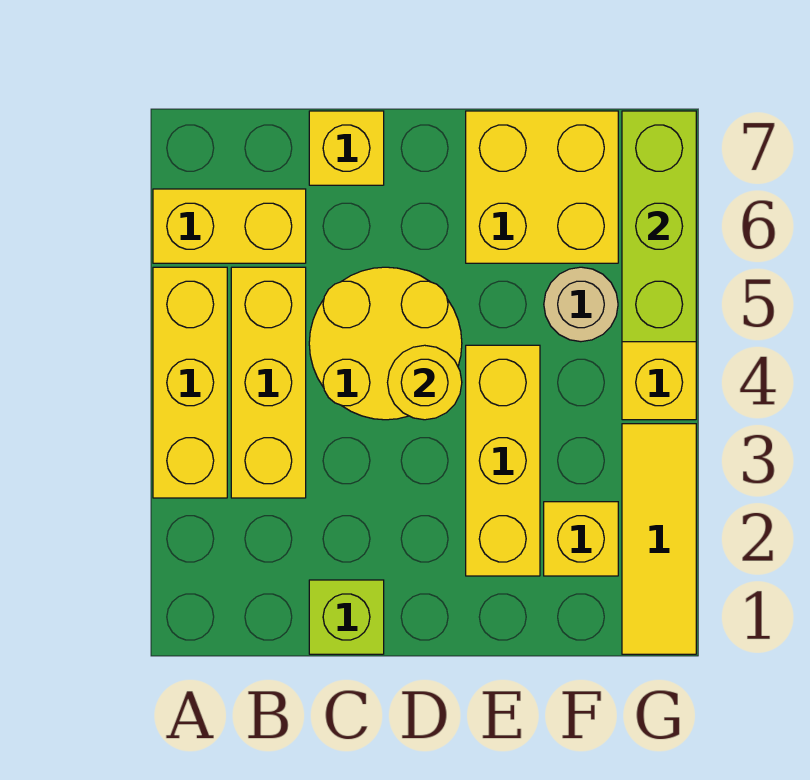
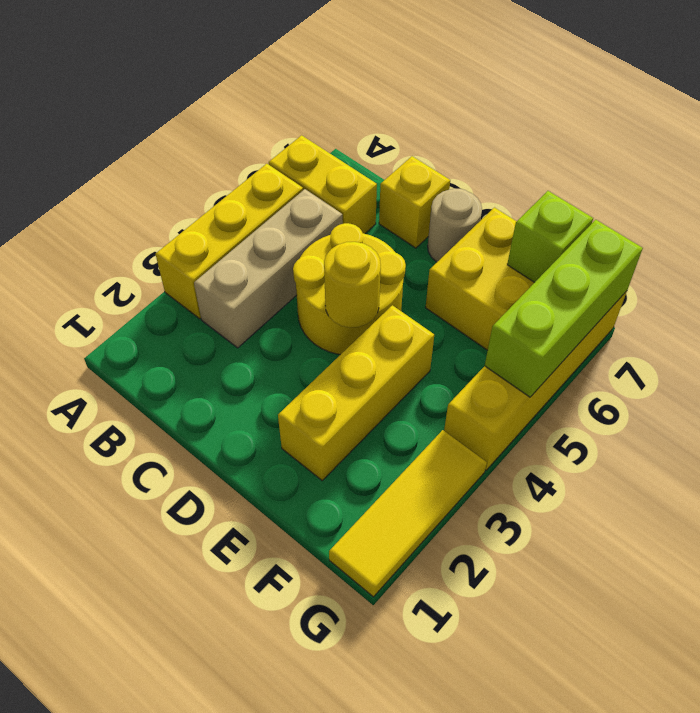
yellow 1x3 brick [231,267,306,498] -> tan 1x3 brick [194,189,343,348]
lime 1x1 brick [309,580,384,654] -> lime 1x1 brick moved to [507,191,593,282]
yellow 1x1 brick [544,502,618,576] -> none
tan 1x1 round brick [544,267,618,342] -> tan 1x1 round brick moved to [428,188,482,262]

